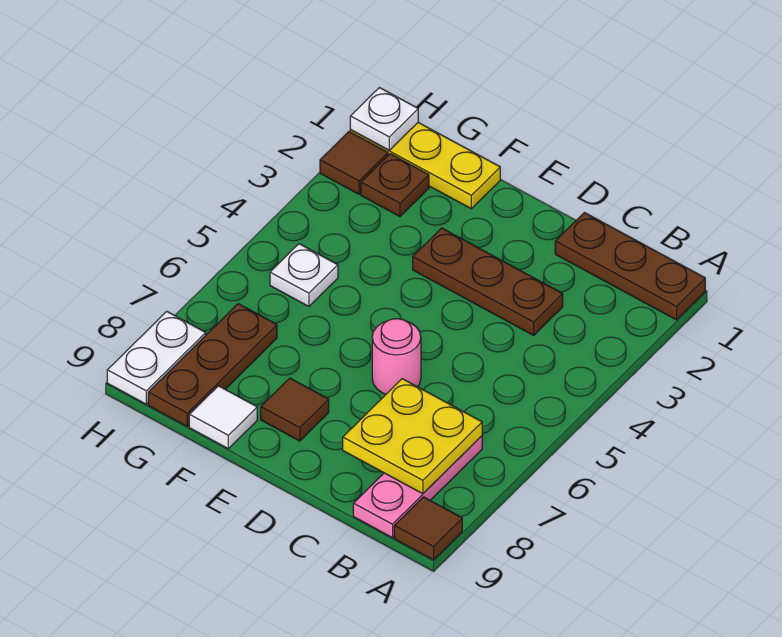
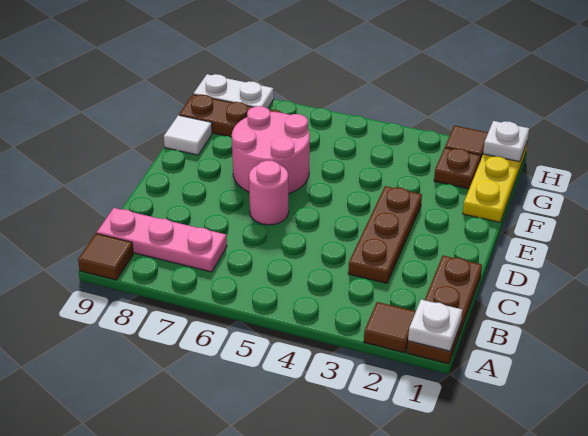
yellow 2x2 plate [343,379,482,494] -> none
none -> pink 2x2 round brick [231,106,310,194]
brown 1x1 tile [261,378,329,441] -> brown 1x1 tile moved to [364,302,416,353]
white 1x1 plate [270,244,338,306] -> white 1x1 plate moved to [408,300,462,351]

